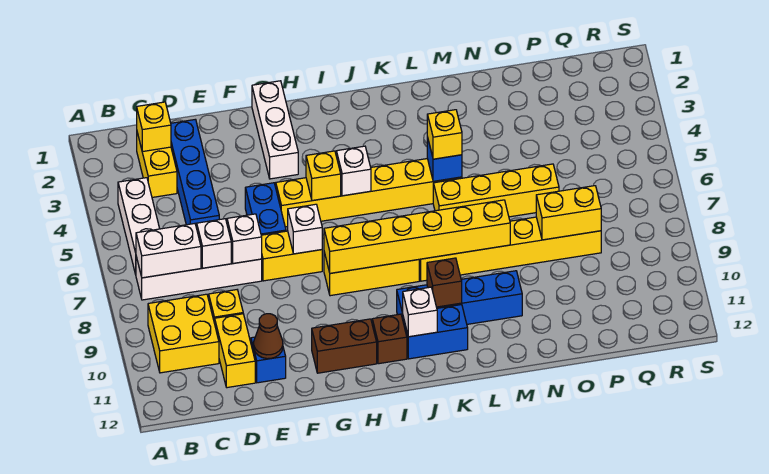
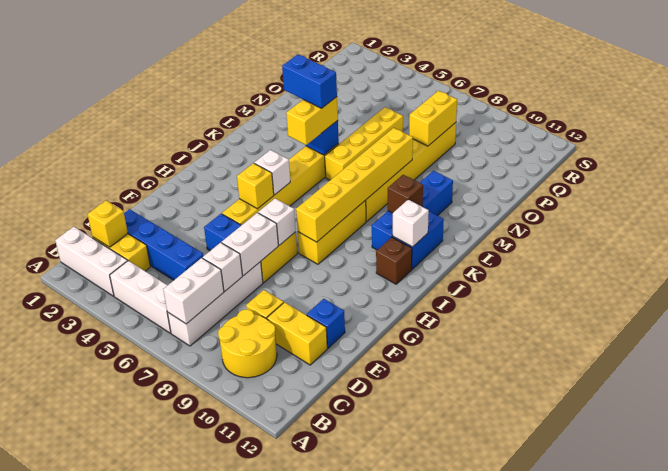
yellow 2x2 brick [148,294,219,373] -> yellow 2x2 round brick [218,309,277,378]
white 1x1 brick [227,214,262,263] -> white 1x2 brick [222,213,278,276]
brown 1x1 cone [254,314,283,359] -> none
white 1x3 brick [252,81,298,179] -> white 1x3 brick moved to [55,227,127,296]
brown 1x2 brick [312,319,377,373] -> none
none -> blue 1x2 brick [282,54,337,109]
yellow 1x1 brick [427,110,462,159] -> yellow 1x2 brick [286,97,338,145]

